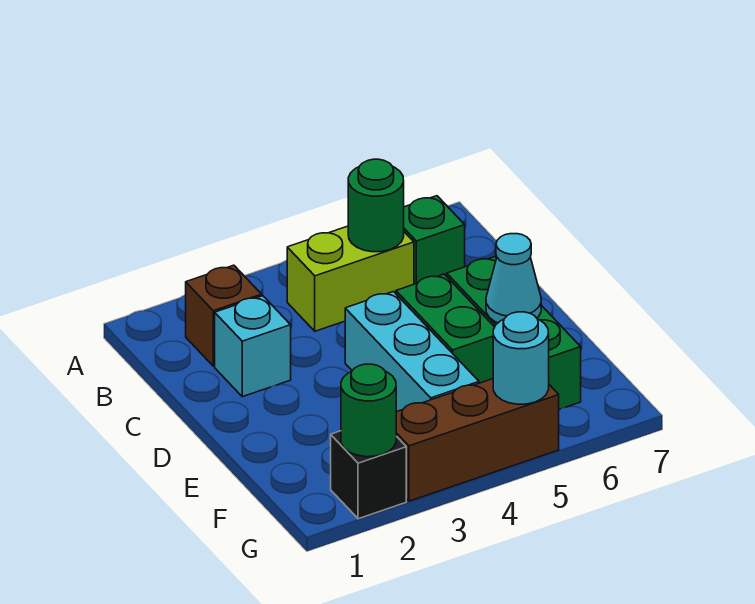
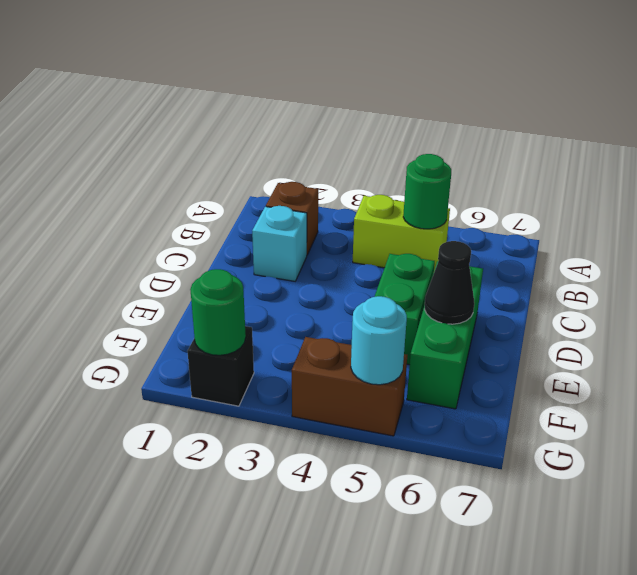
green 1x1 brick [404,196,465,284] -> none
cyan 1x3 brick [345,292,479,412] -> none
cyan 1x1 cone [486,234,541,323] -> black 1x1 cone [425,241,474,324]
brown 1x3 brick [396,379,559,501] -> brown 1x2 brick [292,337,407,436]

